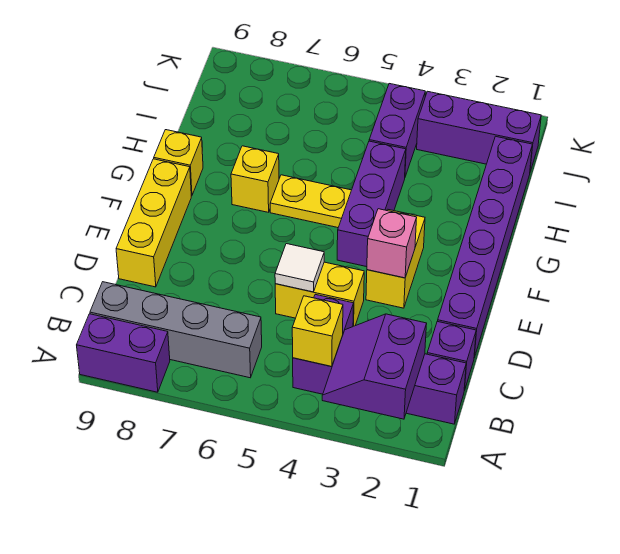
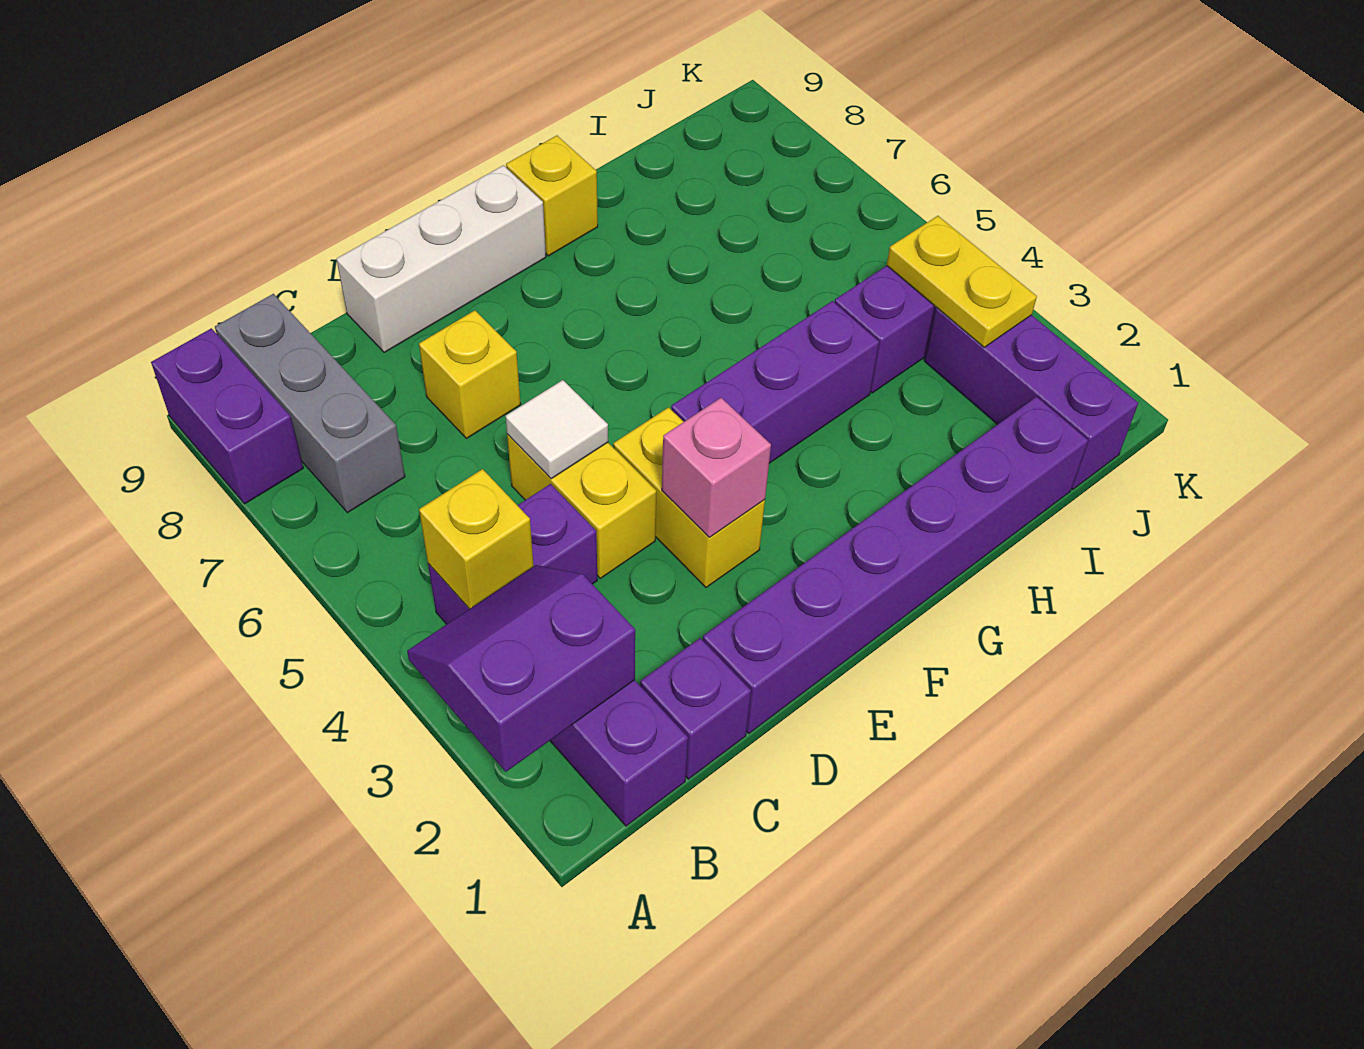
grey 1x4 brick [90,282,262,378] -> grey 1x3 brick [215,294,405,513]
yellow 1x3 brick [116,159,191,287] -> white 1x3 brick [336,165,546,353]
yellow 1x2 brick [366,210,425,308] -> yellow 1x2 brick turned to [613,407,765,587]
yellow 1x2 plate [270,175,351,228] -> yellow 1x2 plate moved to [887,216,1037,347]
yellow 1x1 brick [231,146,279,212] -> yellow 1x1 brick moved to [419,310,521,438]

